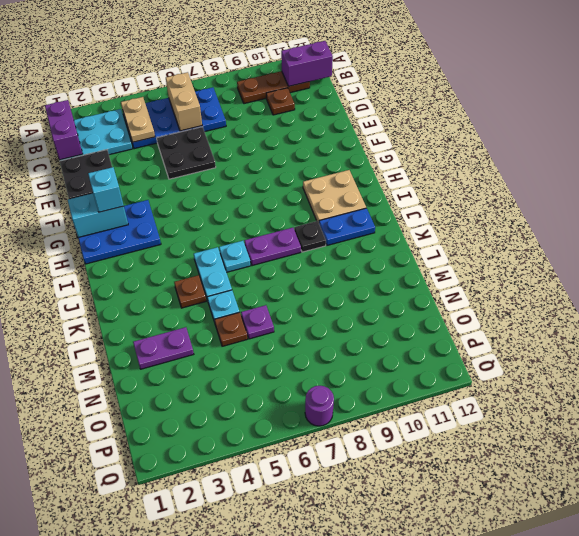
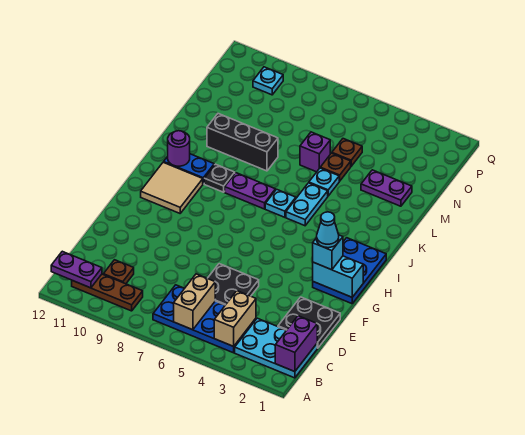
tan 1x2 plate [121,97,155,142] -> tan 1x2 brick [214,291,256,346]
purple 1x2 brick [281,41,333,87] -> purple 1x2 plate [51,251,102,288]
blue 2x3 plate [78,200,161,264] -> blue 2x3 plate turned to [313,238,386,304]
none -> cyan 1x1 cone [317,212,339,248]
tan 2x2 plate [303,170,366,222] -> tan 2x2 tile [141,162,203,213]
brown 1x1 plate [174,275,206,308] -> brown 1x1 plate moved to [332,139,362,166]
none -> black 1x3 brick [207,114,278,171]
purple 1x1 plate [241,305,274,339] -> purple 1x1 brick [300,132,330,172]
none -> cyan 1x1 plate [253,67,283,95]
purple 1x1 round brick [305,386,334,426] -> purple 1x1 round brick moved to [168,131,190,166]

